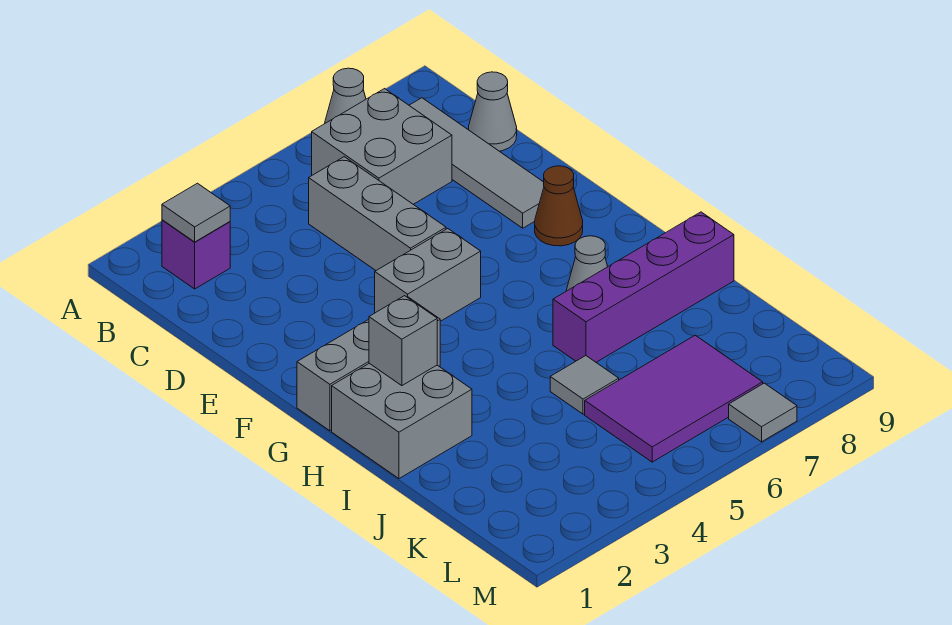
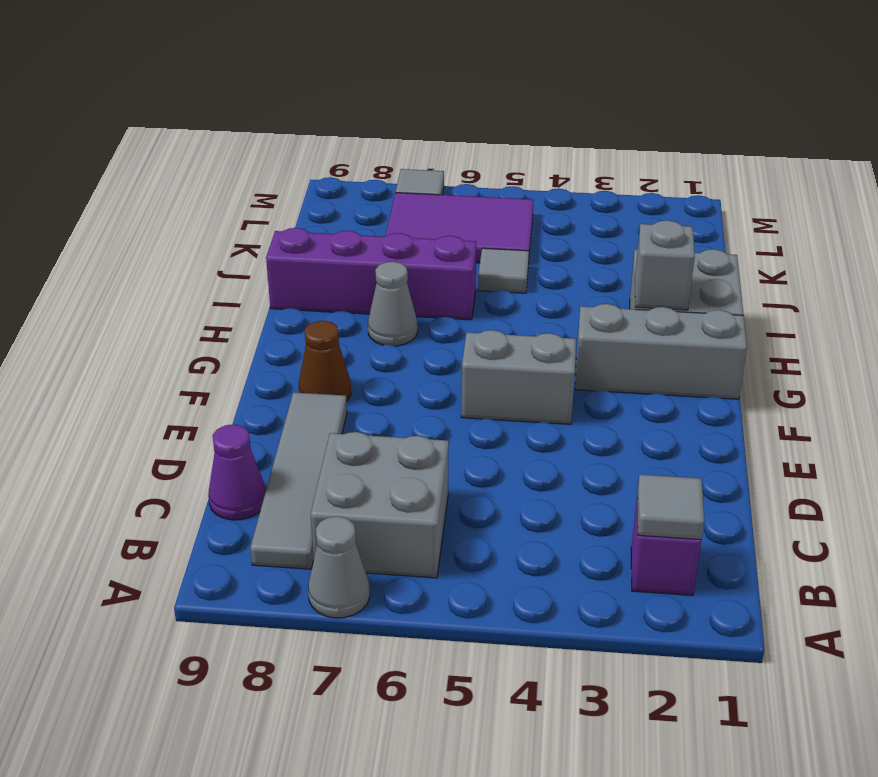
grey 1x3 brick [309,157,446,270] -> none
grey 1x1 cone [469,72,517,151] -> purple 1x1 cone [208,424,266,520]

